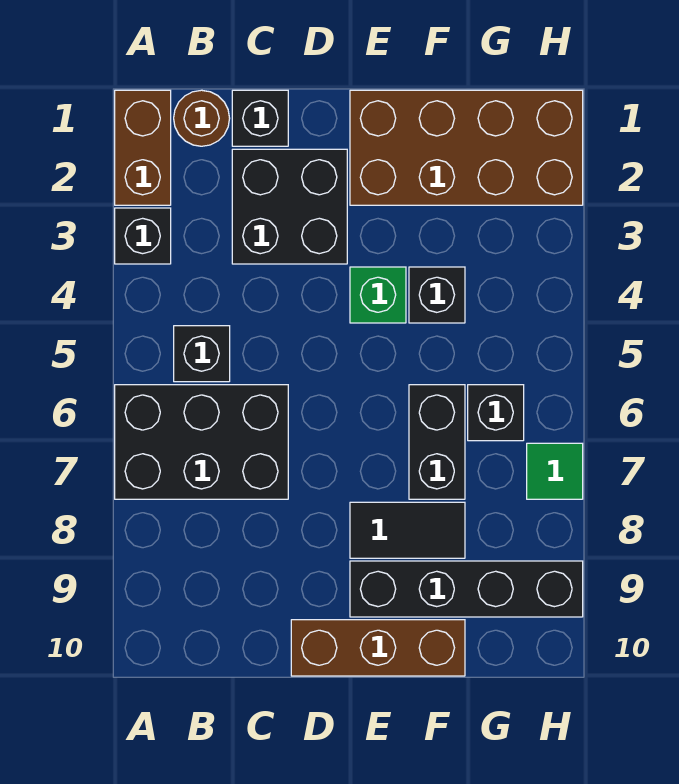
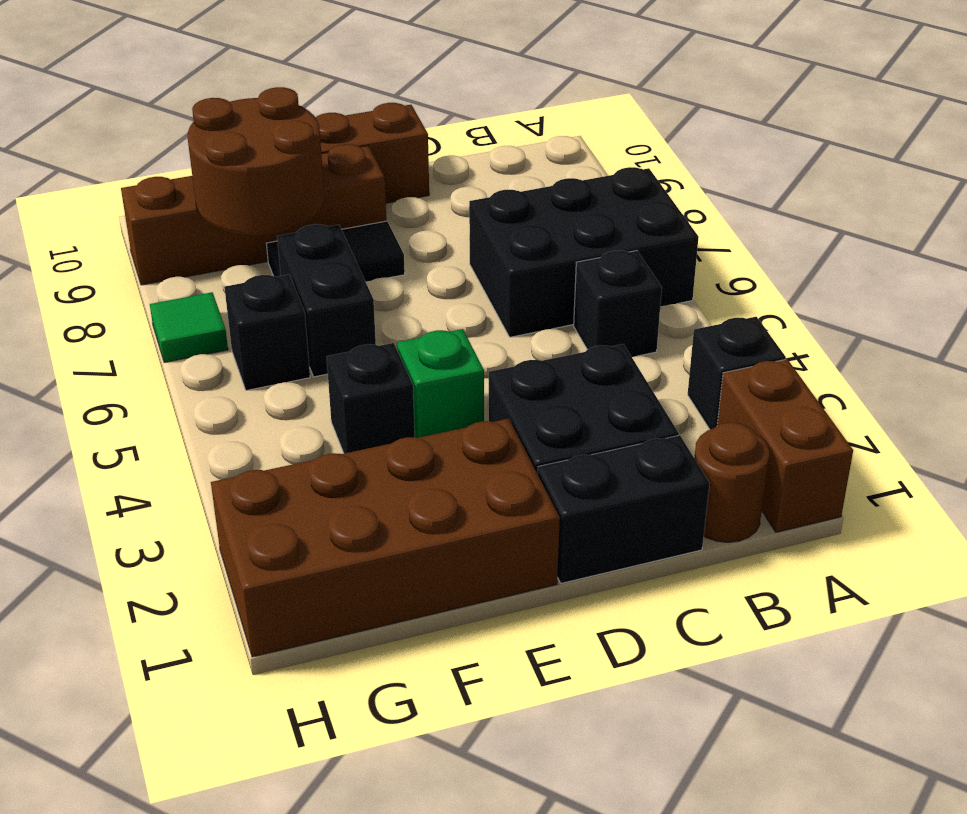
black 1x1 brick [232,90,288,146] -> black 1x2 brick [538,435,710,583]
black 1x4 brick [350,561,583,617] -> brown 1x4 brick [121,144,387,285]
none -> brown 2x2 round brick [188,87,324,236]

